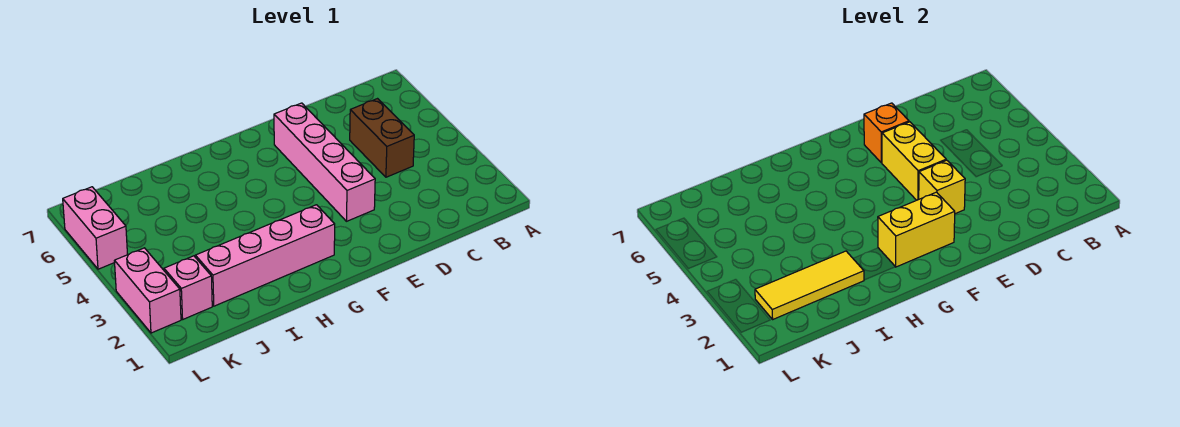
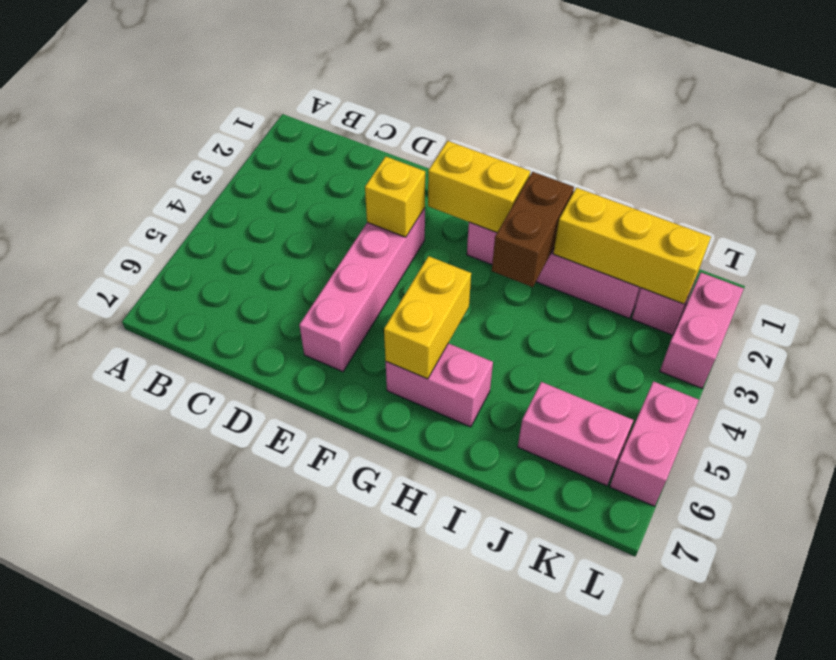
brown 1x2 brick [350,99,414,177] -> brown 1x2 brick moved to [492,172,574,287]
yellow 1x2 brick [882,122,946,200] -> yellow 1x2 brick moved to [384,256,471,379]
orange 1x1 brick [864,103,909,163] -> none
none -> pink 1x2 brick [386,343,493,427]
yellow 1x3 tile [755,251,864,319] -> yellow 1x3 brick [553,188,711,304]
none -> pink 1x2 brick [518,382,633,486]

